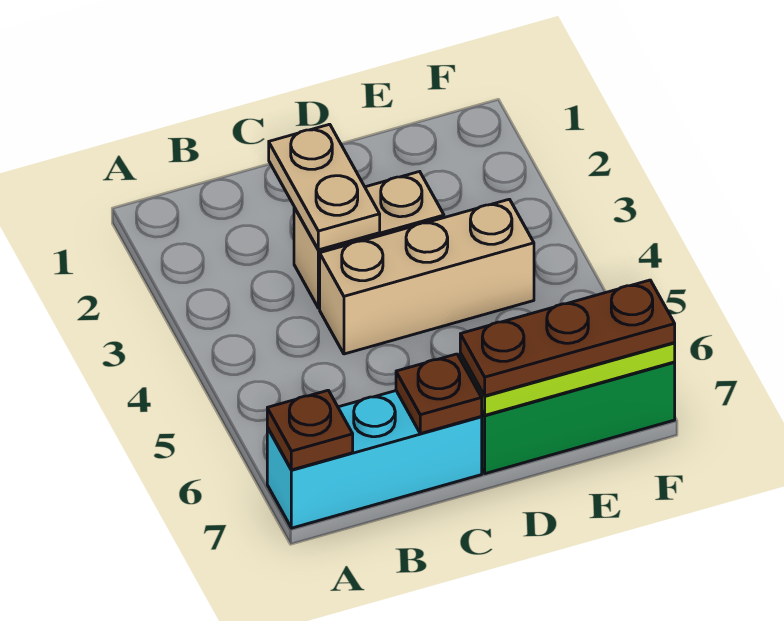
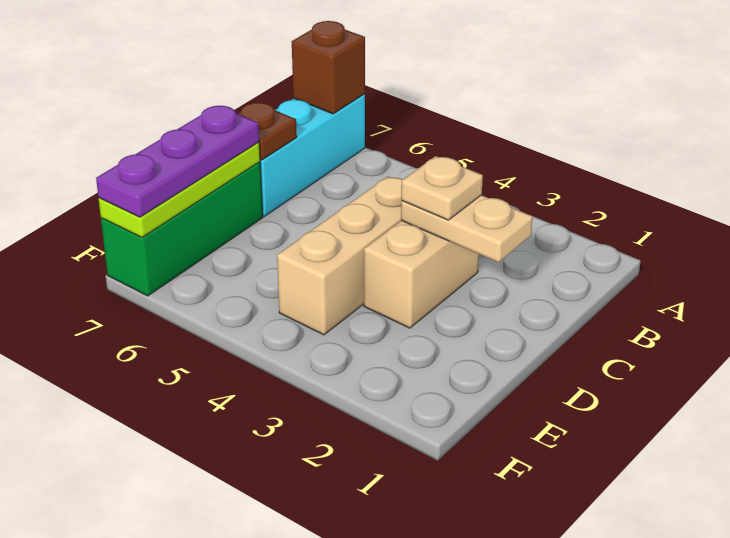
brown 1x1 plate [267,390,353,470] -> brown 1x1 brick [292,21,365,114]
none -> tan 1x1 plate [401,156,483,220]
brown 1x3 plate [460,280,675,396] -> purple 1x3 plate [96,106,259,217]

